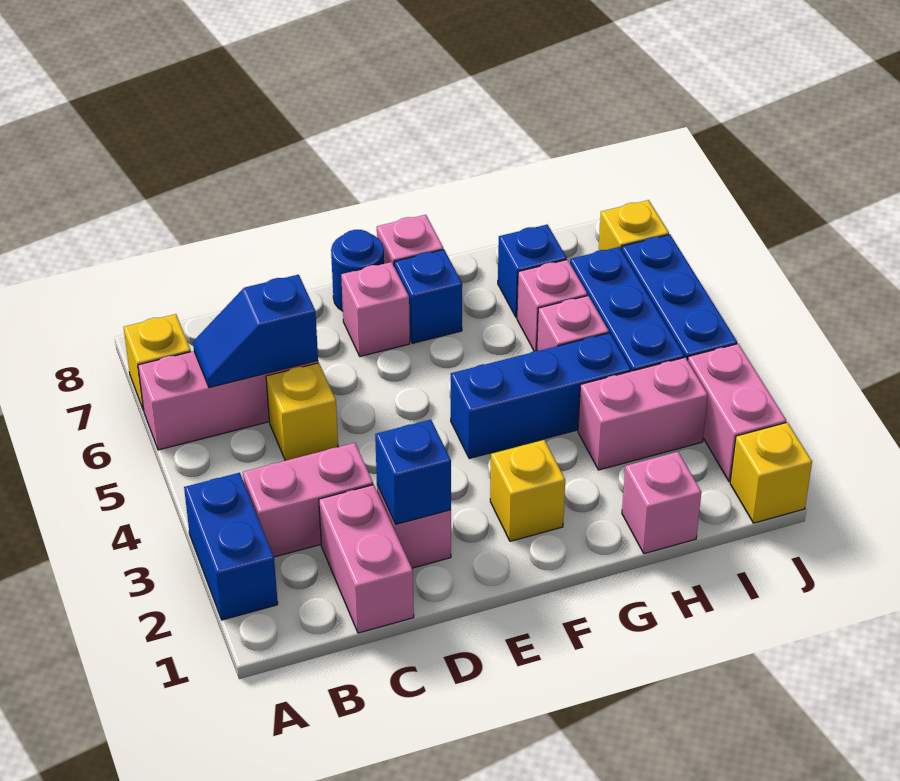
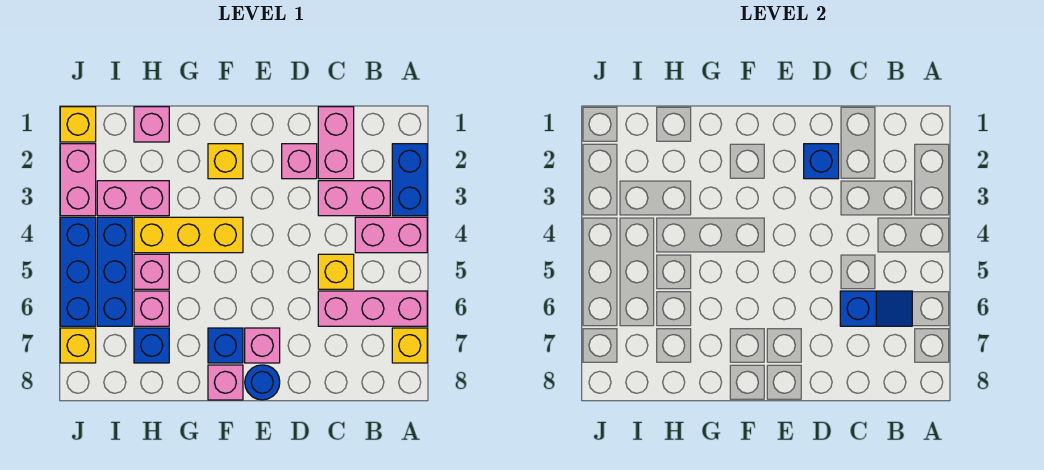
none -> pink 1x2 brick [355,217,427,253]
blue 1x3 brick [451,333,631,459] -> yellow 1x3 brick [134,217,243,253]

